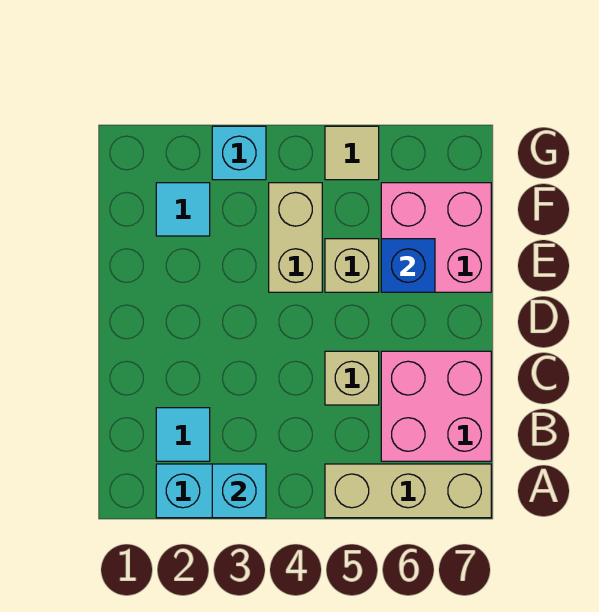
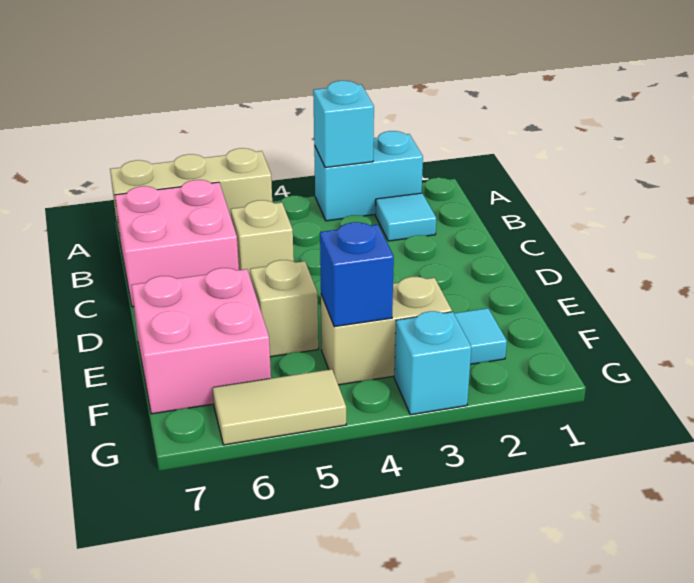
tan 1x2 brick [269,183,322,292] -> tan 1x2 brick turned to [321,277,452,385]
blue 1x1 brick [381,239,435,292] -> blue 1x1 brick moved to [320,222,394,327]
tan 1x1 tile [325,126,379,180] -> tan 1x2 tile [213,369,346,445]

